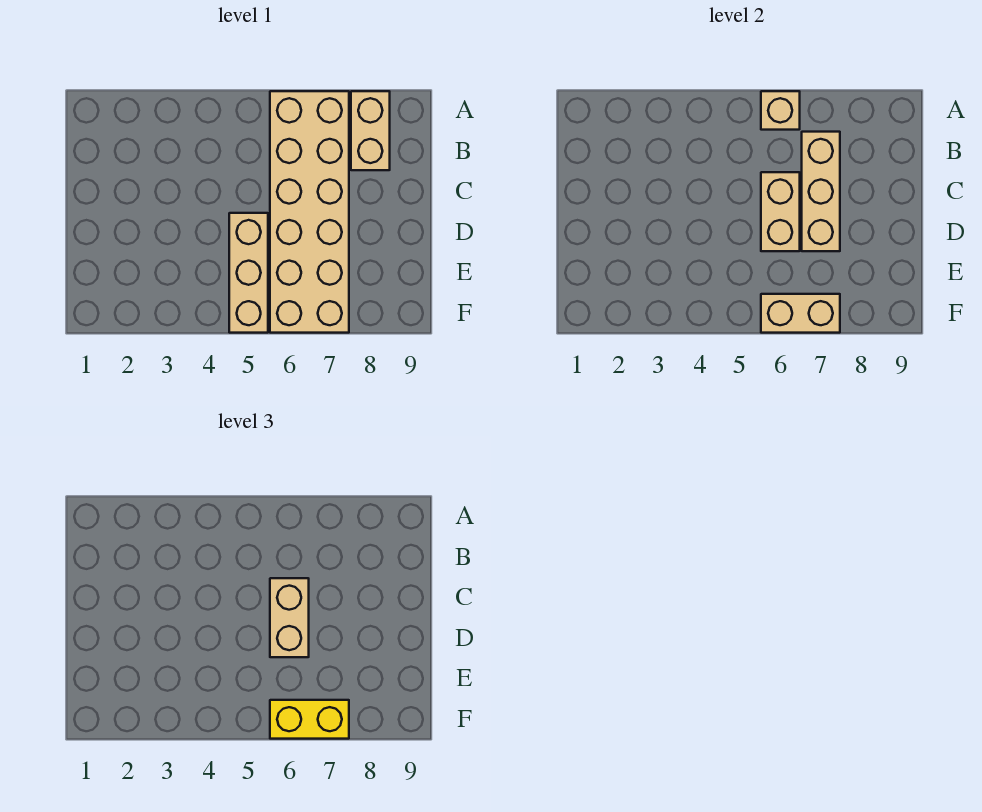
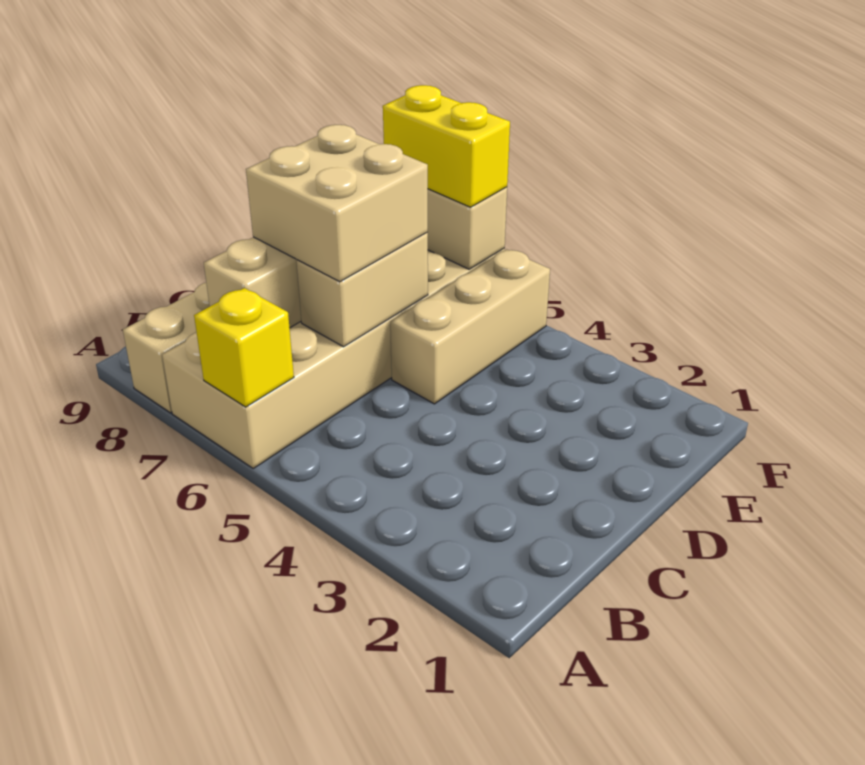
tan 1x1 brick [761,91,800,130] -> yellow 1x1 brick [194,288,294,407]
tan 1x2 brick [270,578,309,657] -> tan 2x2 brick [246,125,428,282]

